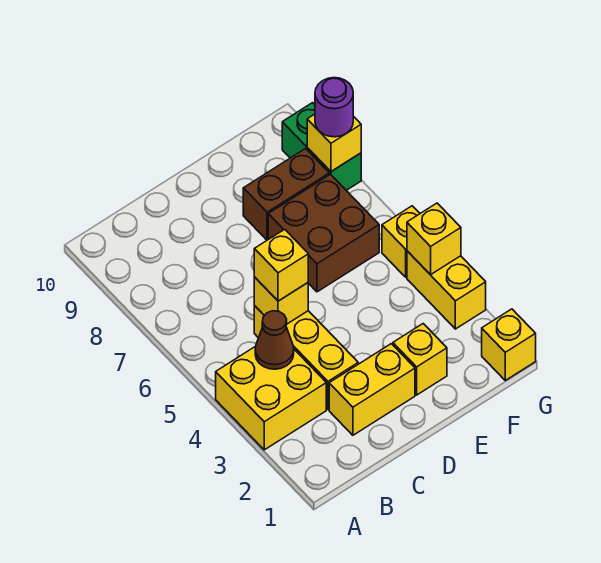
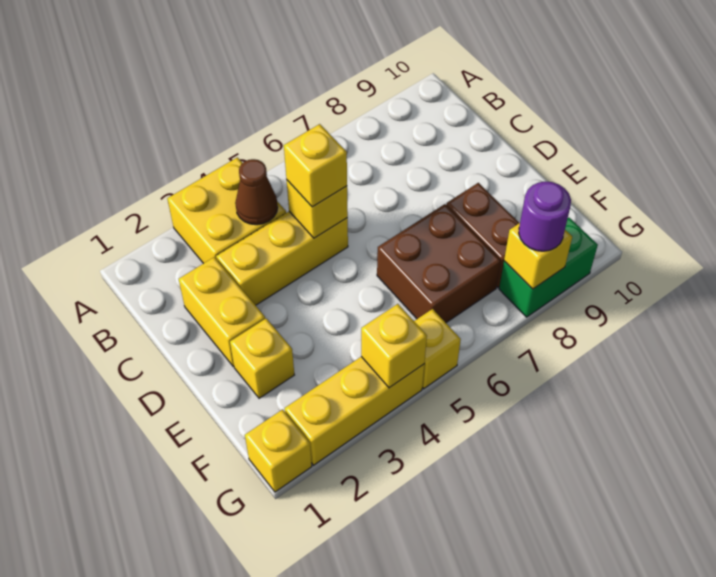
yellow 1x2 brick [407,251,486,329] -> yellow 1x3 brick [285,357,424,465]

